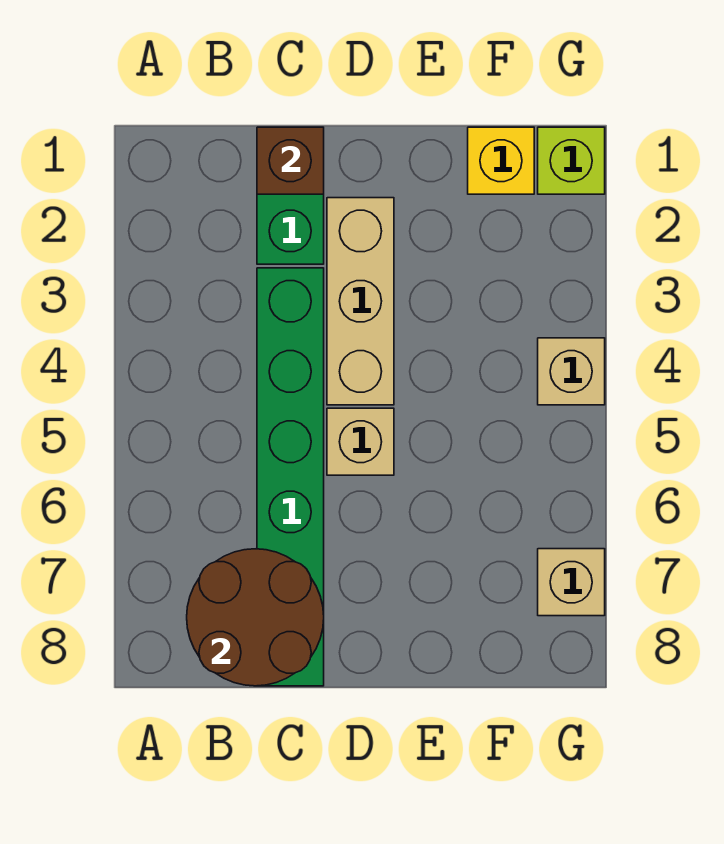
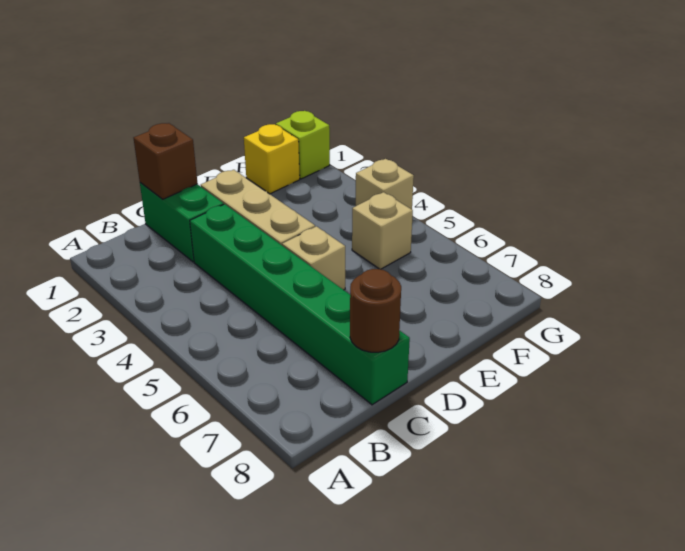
brown 2x2 round brick [187,549,324,686] -> brown 1x1 round brick [350,269,401,352]
tan 1x1 brick [538,549,605,616] -> tan 1x1 brick moved to [352,192,413,269]

